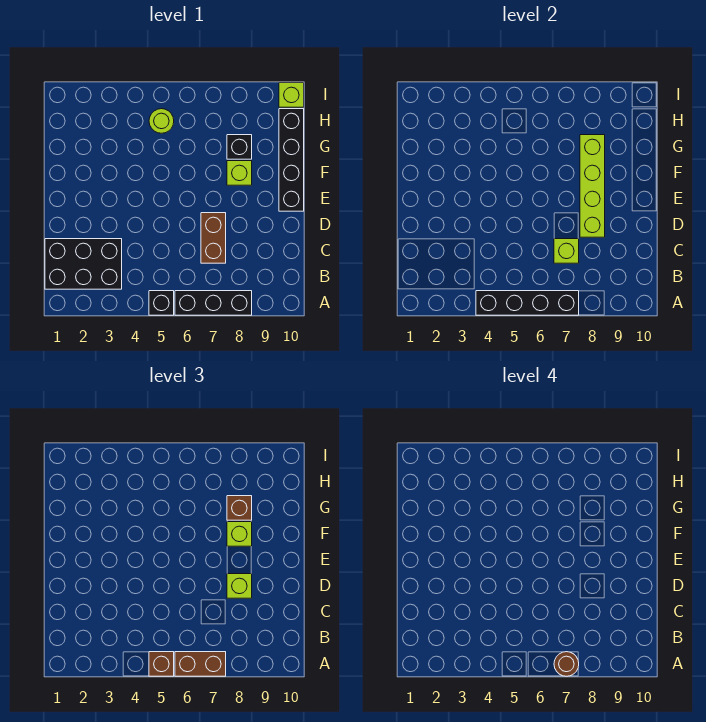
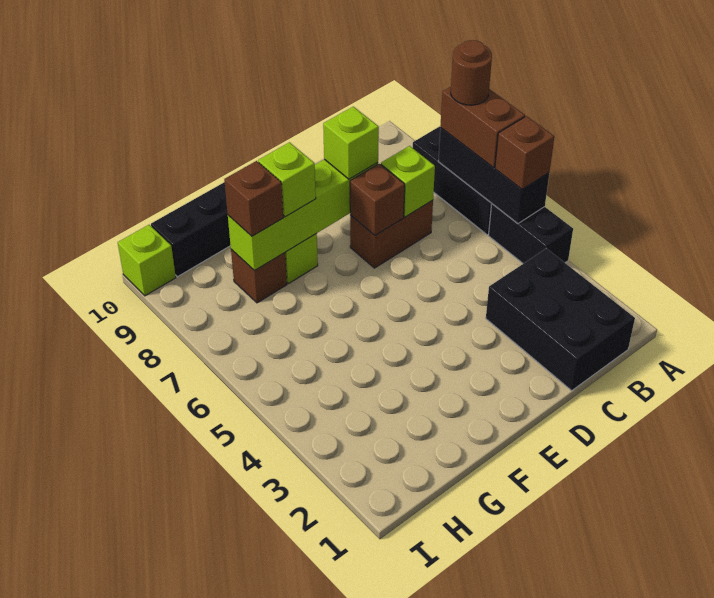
black 1x4 brick [476,291,579,315] -> black 1x3 brick [438,128,549,223]
black 1x1 brick [149,291,174,315] -> black 1x2 brick [488,204,573,264]
none -> brown 1x1 brick [350,164,405,235]
black 1x1 brick [227,135,252,159] -> brown 1x1 brick [231,249,287,303]
lime 1x1 round brick [149,109,174,133] -> none

